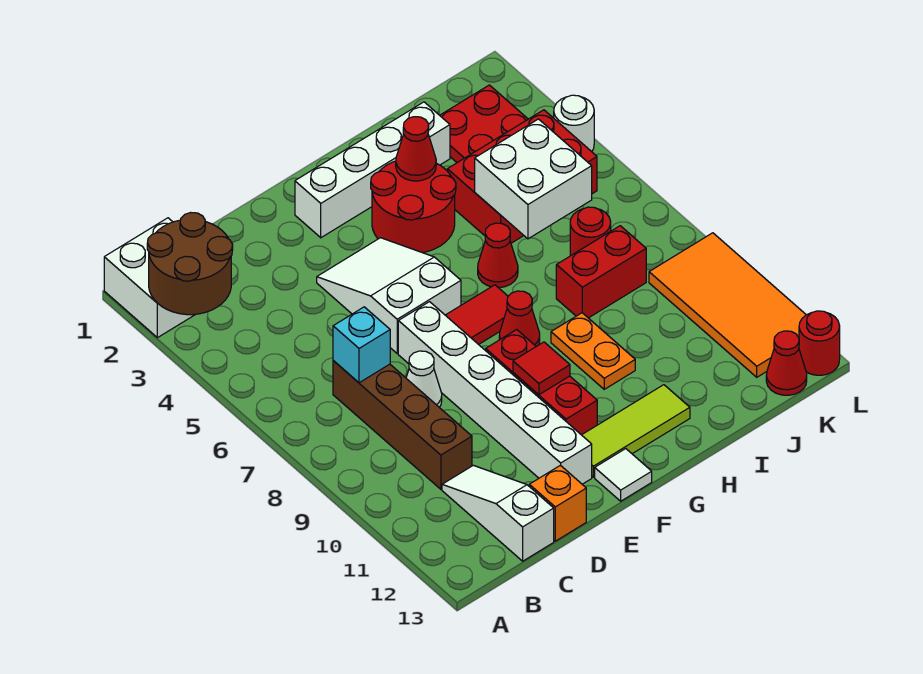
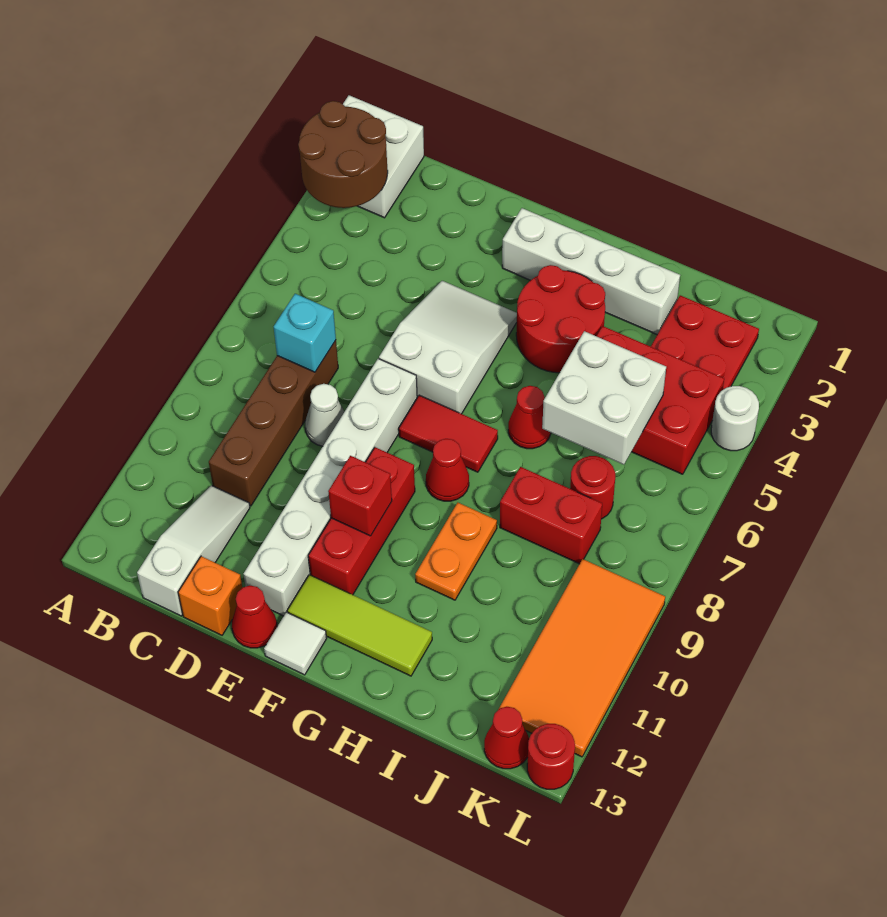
red 1x1 tile [513,342,570,395] -> red 1x1 brick [328,456,392,536]
red 1x1 cone [396,117,436,181] -> red 1x1 cone moved to [232,586,277,648]

